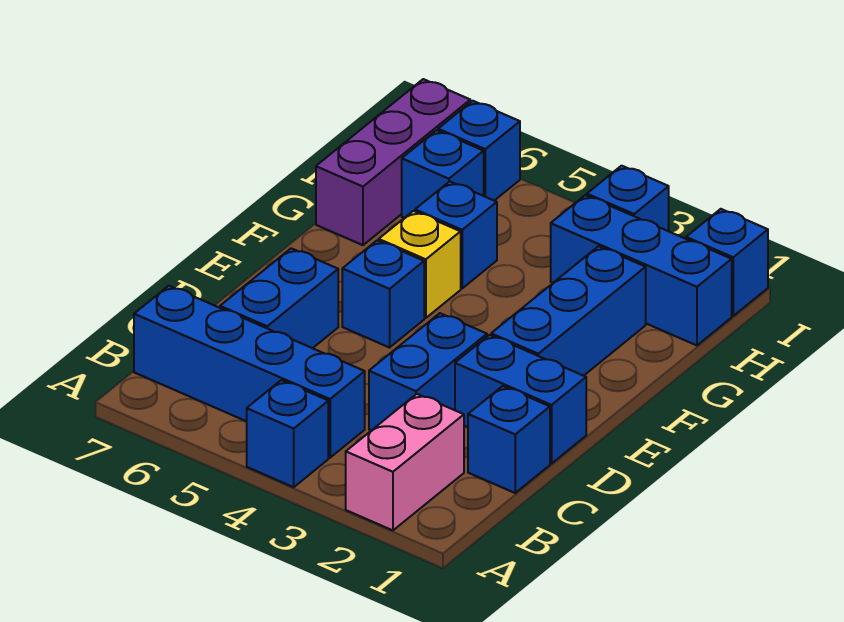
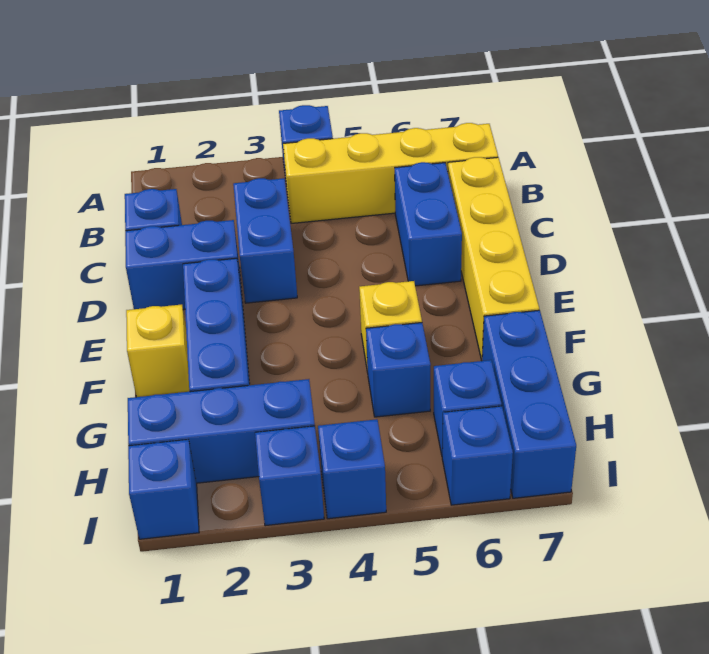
pink 1x2 brick [346,394,464,530] -> none
blue 1x4 brick [134,286,365,458] -> yellow 1x4 brick [283,123,498,223]
none -> yellow 1x4 brick [448,157,539,360]
blue 1x1 brick [342,241,424,348] -> blue 1x1 brick moved to [318,419,386,519]
none -> yellow 1x1 brick [126,305,190,397]
purple 1x3 brick [316,79,470,245] -> blue 1x3 brick [482,310,576,498]

